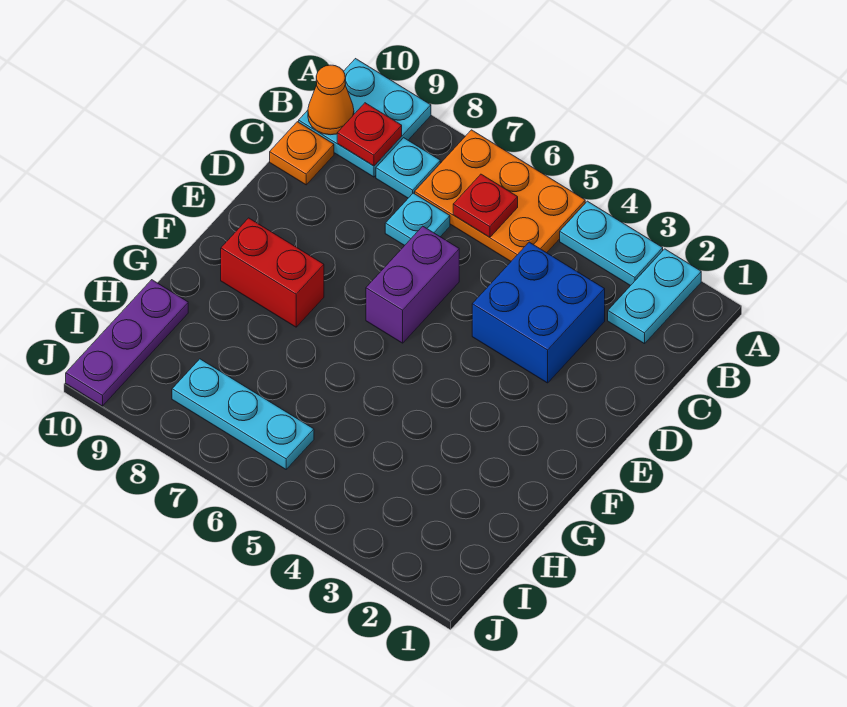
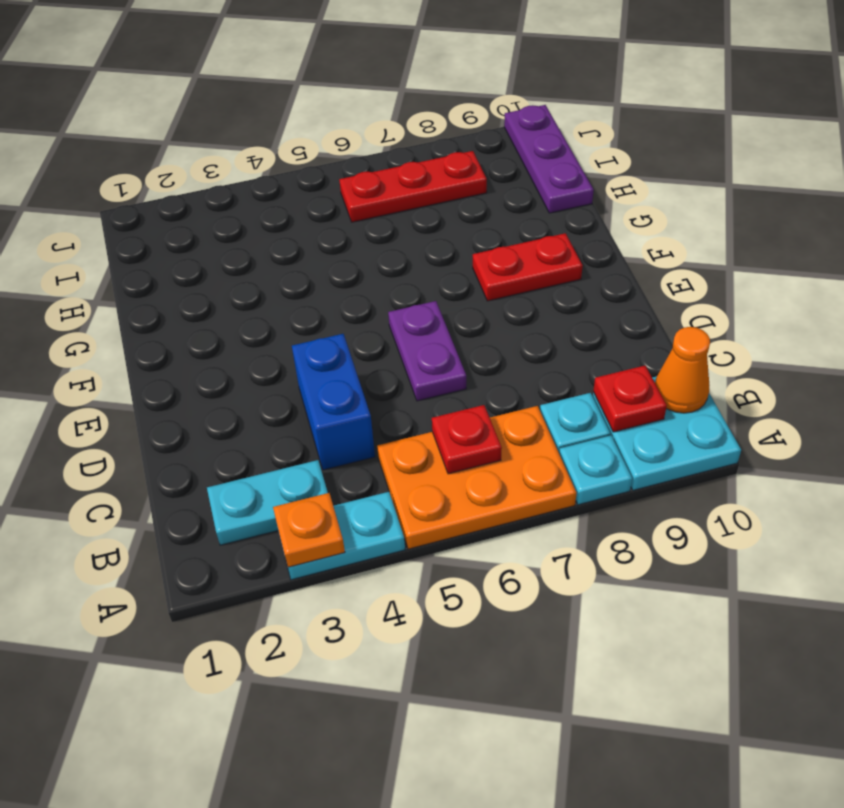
cyan 1x2 plate [608,249,701,344] -> cyan 1x2 plate turned to [207,460,328,545]
blue 2x2 brick [472,242,605,383] -> blue 1x2 brick [292,334,375,470]
cyan 1x1 plate [385,193,450,246] -> cyan 1x1 plate moved to [559,436,632,505]
orange 1x1 plate [270,122,334,185] -> orange 1x1 plate moved to [273,493,345,567]
purple 1x2 brick [366,226,459,343] -> purple 1x2 plate [388,301,466,401]
red 1x2 brick [221,218,324,327] -> red 1x2 plate [473,233,583,301]
cyan 1x3 plate [172,359,314,469] -> red 1x3 plate [339,151,487,222]

